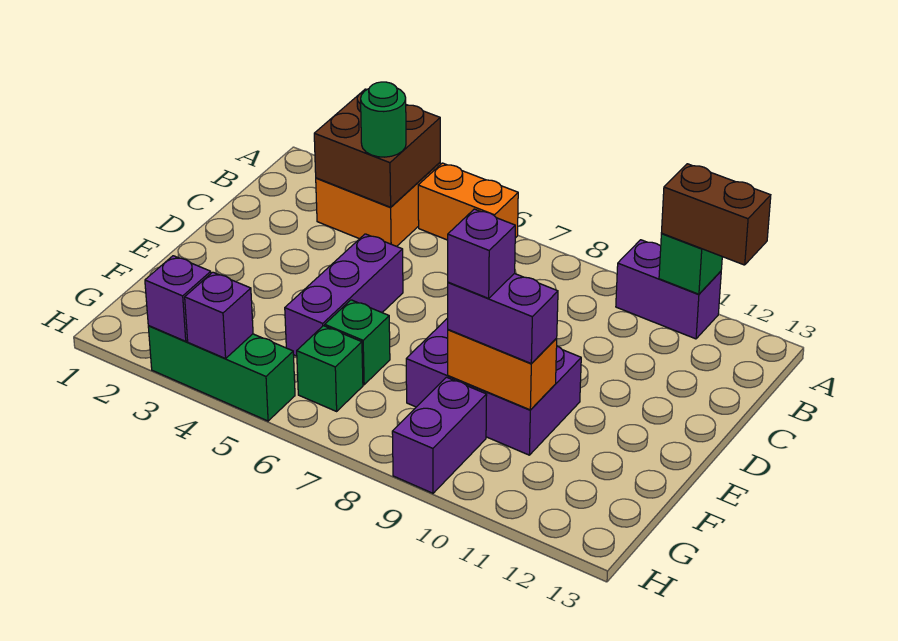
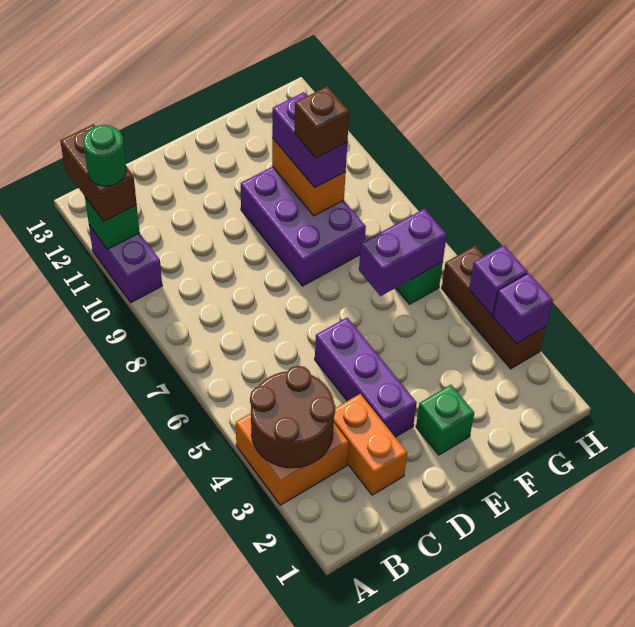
brown 2x2 brick [314,89,440,207] -> brown 2x2 round brick [250,366,335,468]
orange 1x2 brick [418,163,518,240] -> orange 1x2 brick moved to [334,394,407,495]
green 1x1 round brick [361,82,406,157] -> green 1x1 round brick moved to [83,125,126,186]
purple 1x3 brick [285,234,403,356] -> purple 1x3 brick turned to [315,317,417,437]
green 1x1 brick [325,300,390,385] -> green 1x1 brick moved to [416,385,474,455]
purple 1x1 brick [448,209,515,298] -> brown 1x1 brick [295,86,349,158]
purple 1x2 brick [392,377,487,493] -> purple 1x2 brick moved to [359,209,447,296]
green 1x3 brick [148,326,295,421] -> brown 1x3 brick [442,246,546,369]

